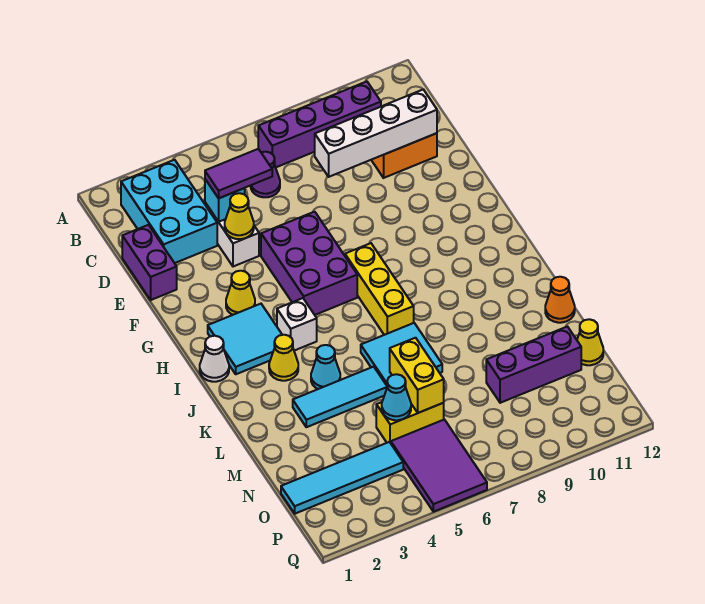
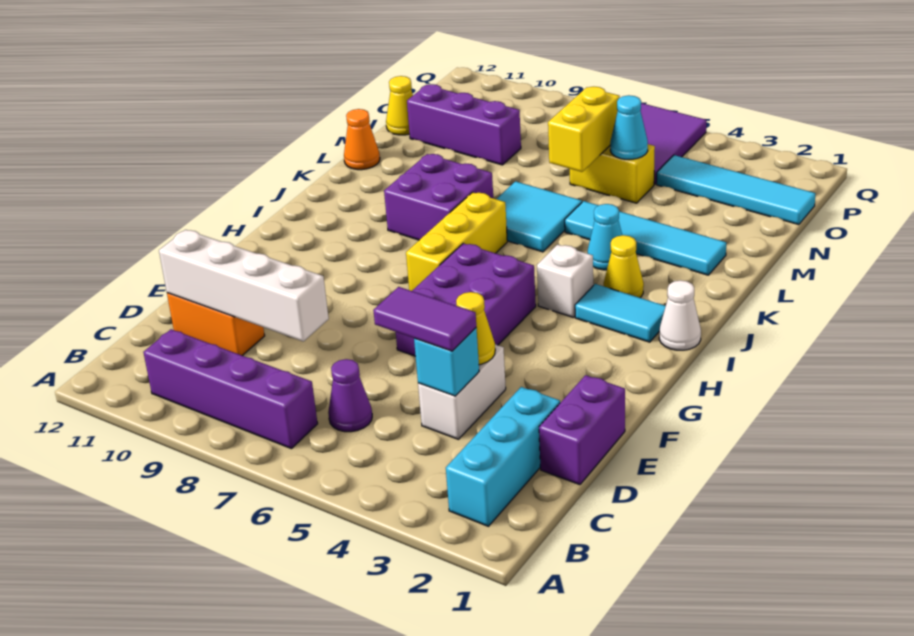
cyan 2x3 brick [121,160,217,263] -> cyan 1x3 brick [446,387,560,526]
yellow 1x1 cone [226,271,255,315] -> none
cyan 2x2 tile [208,304,282,374] -> cyan 1x2 tile [575,284,666,342]
none -> purple 2x2 brick [384,154,493,240]
cyan 1x3 tile [293,367,387,427] -> cyan 1x4 tile [565,201,726,275]

